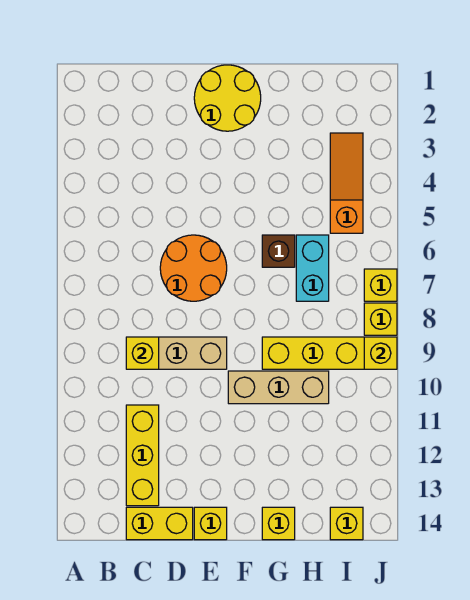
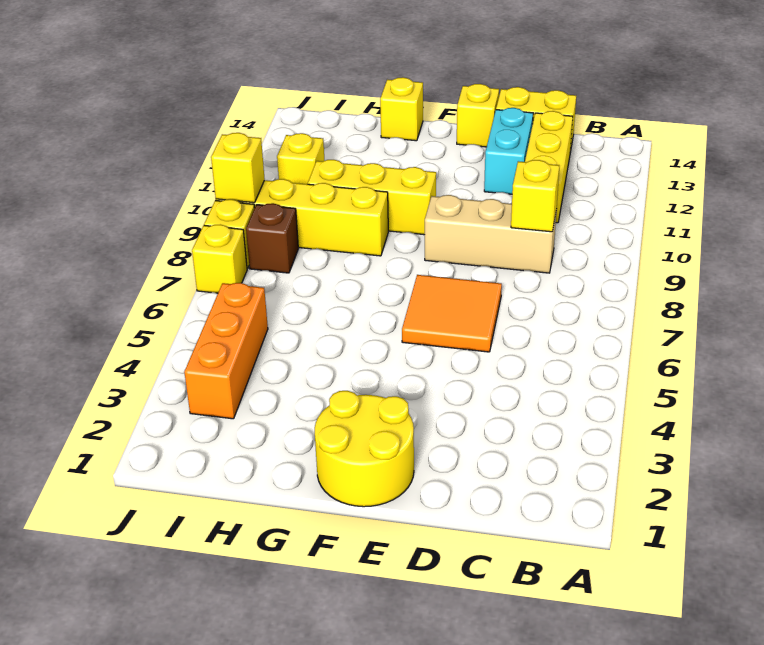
orange 2x2 round brick [160,235,227,301] -> orange 2x2 tile [402,275,502,352]
tan 1x3 brick [228,371,329,404] -> yellow 1x3 brick [308,160,436,235]
brown 1x1 brick [262,235,295,267] -> brown 1x1 brick moved to [246,203,298,273]
cyan 1x2 brick [296,235,329,301] -> cyan 1x2 brick moved to [484,108,533,194]
orange 1x3 slope [330,133,363,233] -> orange 1x3 brick [184,283,268,419]
yellow 1x1 brick [330,507,363,540] -> yellow 1x1 brick moved to [277,133,325,184]

